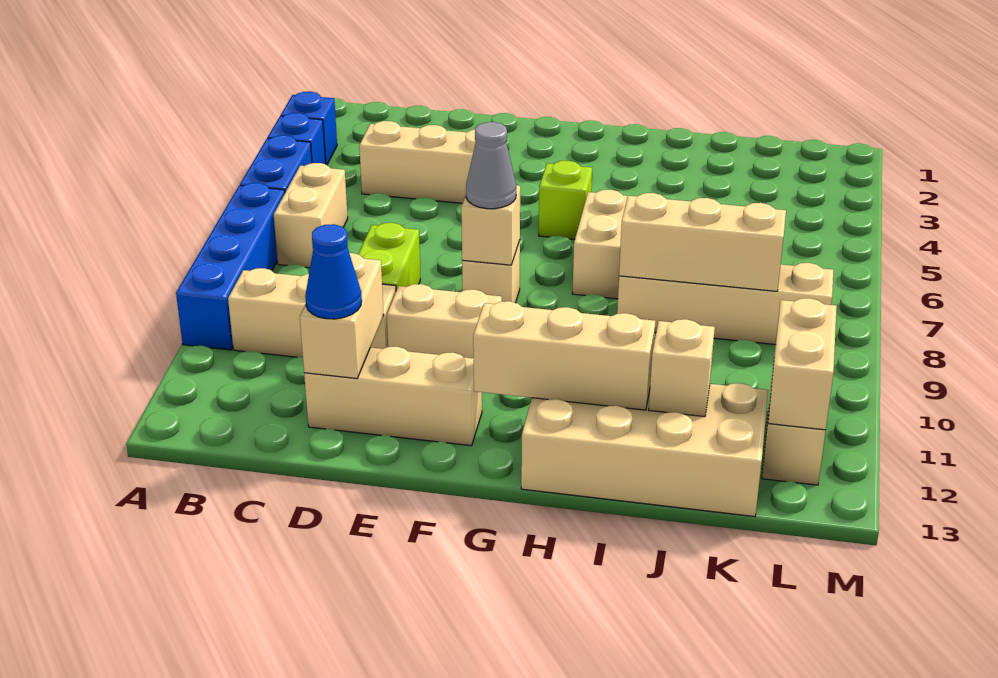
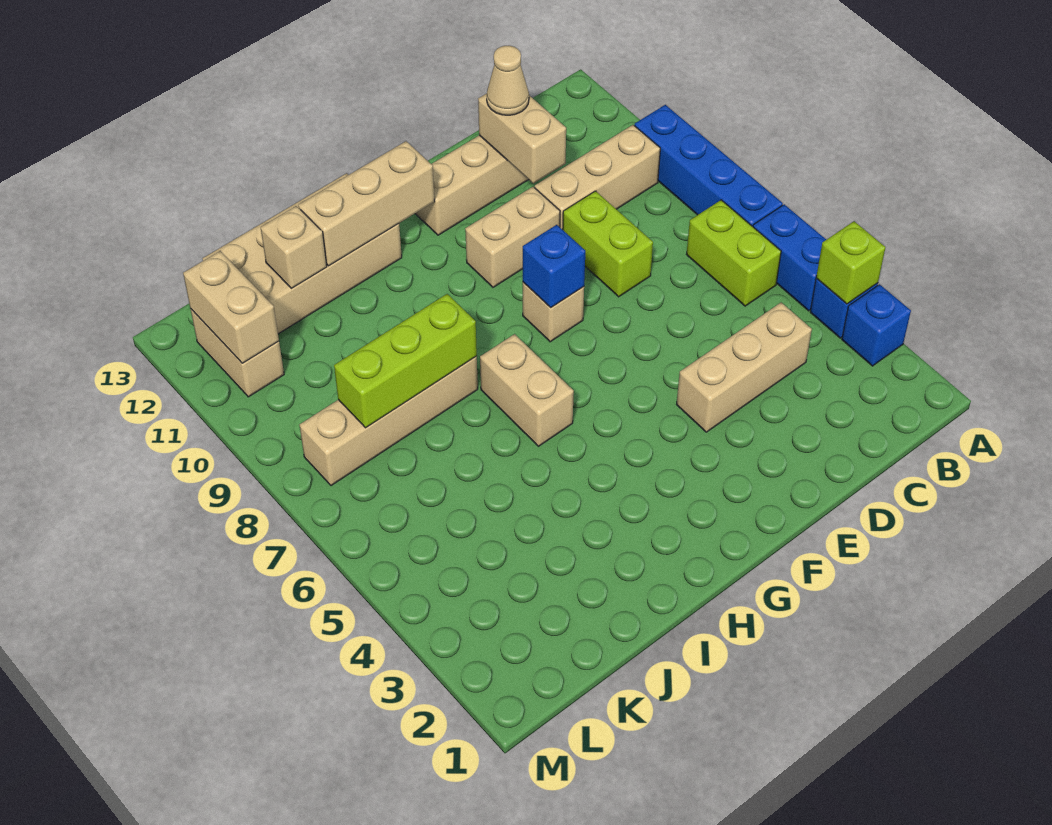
tan 1x2 brick [274,163,348,268] -> lime 1x2 brick [686,200,781,306]
blue 1x1 cone [305,224,362,319] -> tan 1x1 cone [487,46,529,115]
tan 1x1 brick [461,185,520,265] -> blue 1x1 brick [523,225,585,308]
grey 1x1 cone [466,122,516,209] -> none
lime 1x1 brick [539,161,592,239] -> lime 1x1 brick moved to [816,221,886,304]
tan 1x3 brick [619,193,786,291] -> lime 1x3 brick [334,294,477,428]

